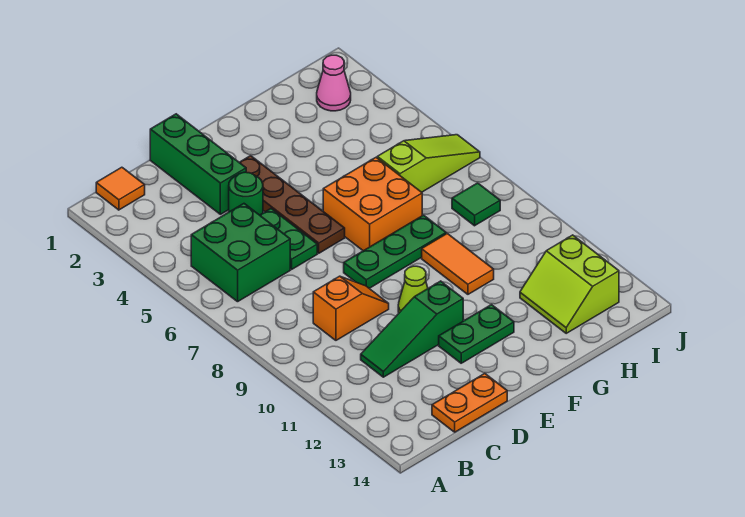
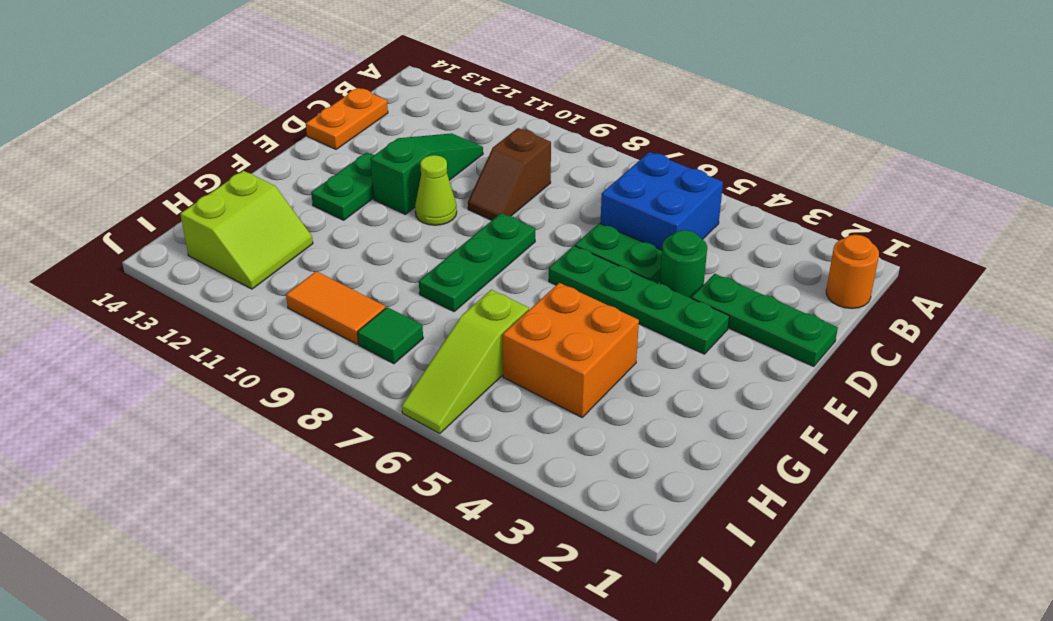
orange 1x1 tile [96,167,145,210] -> orange 1x1 round brick [826,235,879,309]
green 2x2 brick [191,204,290,302] -> blue 2x2 brick [600,152,723,250]
orange 1x2 slope [313,276,389,340] -> brown 1x2 slope [468,128,551,220]
green 1x3 brick [150,114,246,214] -> green 1x3 plate [692,274,838,367]
brown 1x4 plate [239,156,345,253] -> green 1x4 plate [549,246,729,354]
orange 2x2 brick [323,157,422,251] -> orange 2x2 brick moved to [503,283,639,417]
orange 1x2 tile [422,234,494,294] -> orange 1x2 tile moved to [286,271,386,344]
lime 2x2 slope [520,235,619,333] -> lime 2x2 slope turned to [181,171,313,289]
pink 1x1 cone [317,55,351,111] -> none

